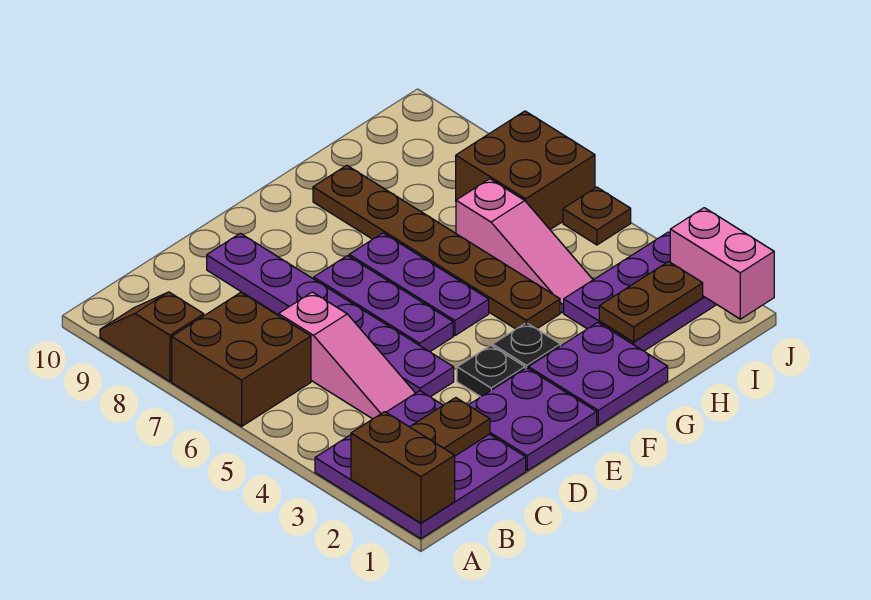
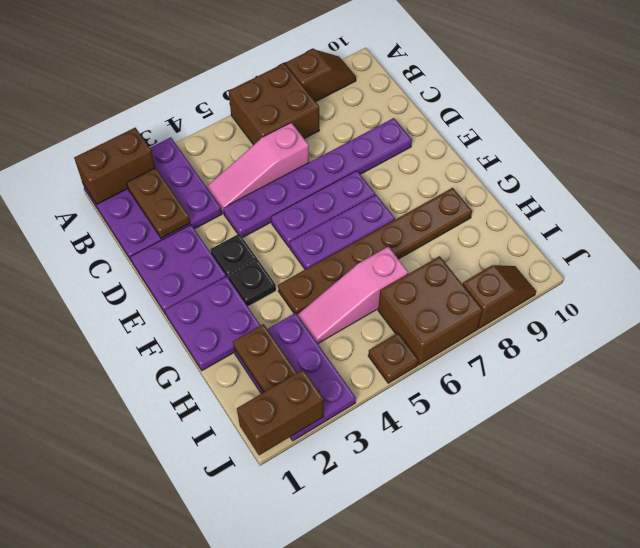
pink 1x2 brick [670,208,774,319] -> brown 1x2 brick [237,370,324,455]
none -> brown 1x2 slope [463,265,536,329]

